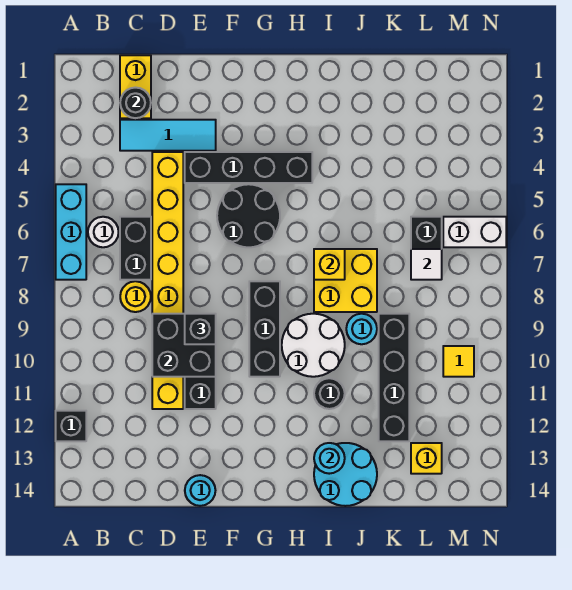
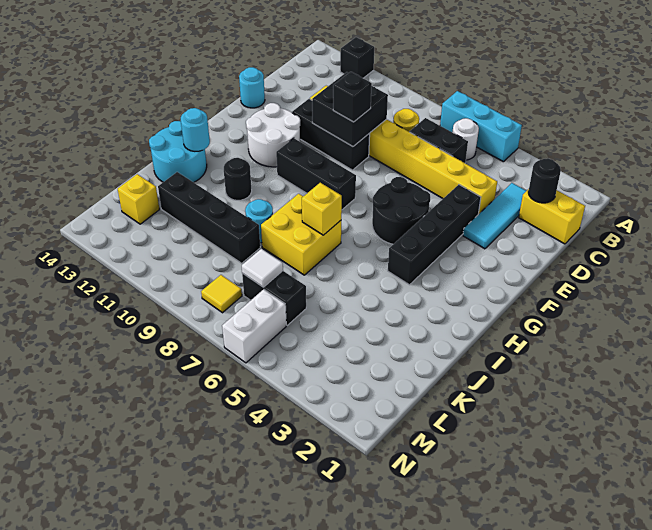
white 2x2 round brick [282,314,345,377] -> white 2x2 round brick moved to [246,103,300,167]
yellow 1x1 tile [443,346,474,377] -> yellow 1x1 tile moved to [201,275,242,313]

